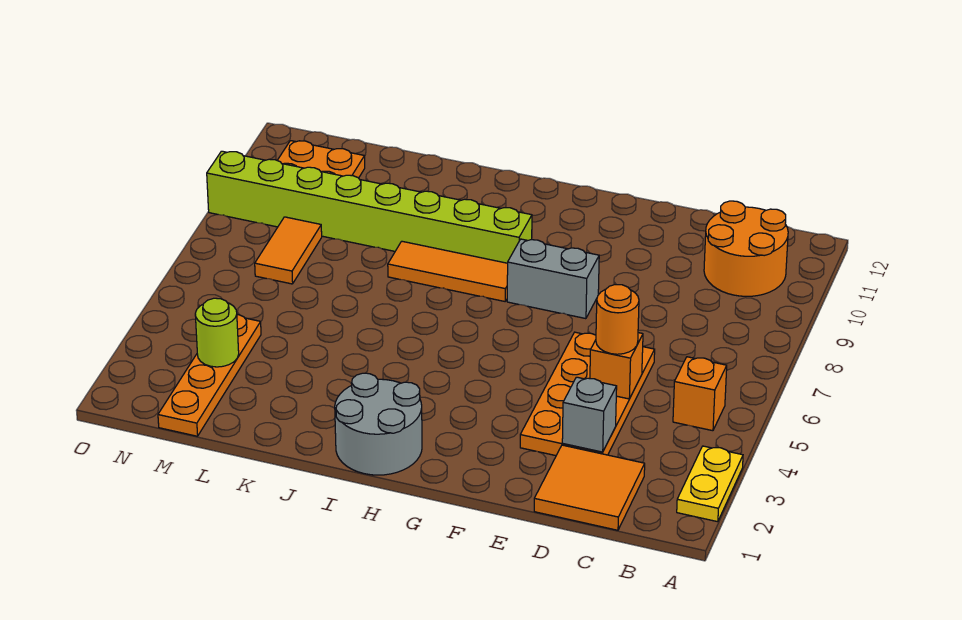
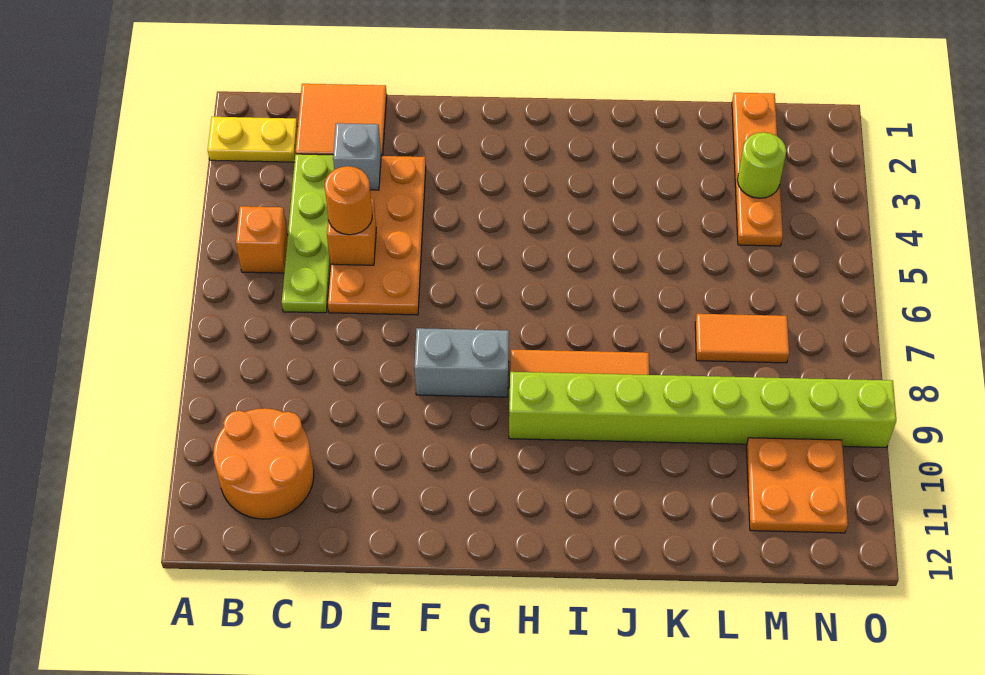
yellow 1x2 plate [677,446,743,522] -> yellow 1x2 plate turned to [208,117,298,162]
none -> lime 1x4 plate [282,154,334,313]
grey 2x2 round brick [335,373,422,475] -> none
orange 1x2 tile [255,217,322,284] -> orange 1x2 tile turned to [695,314,789,363]

